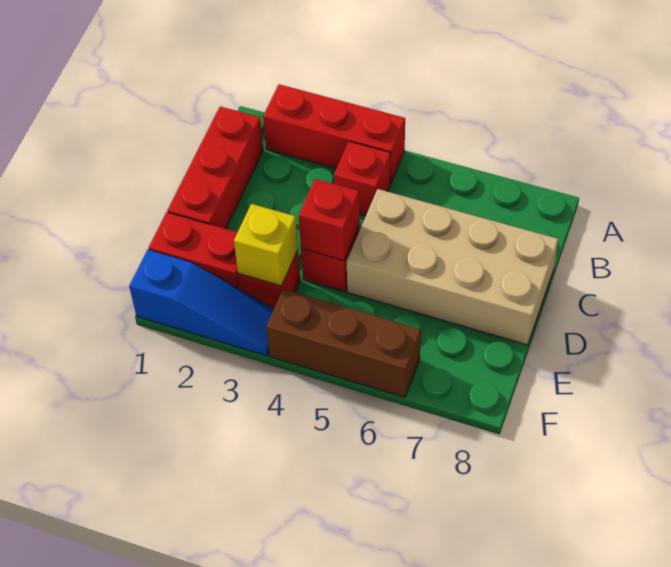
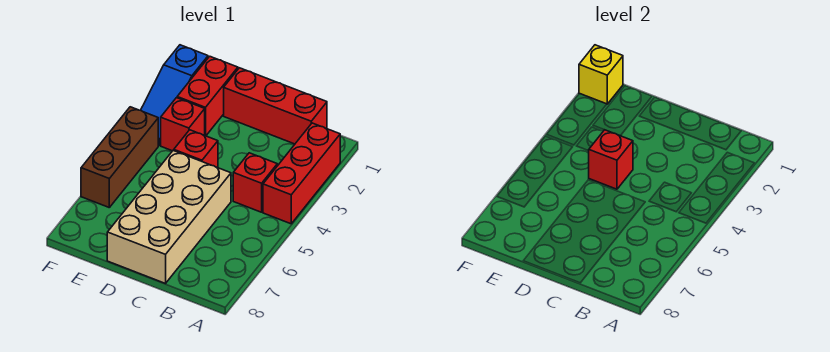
yellow 1x1 brick [234,204,298,286] -> yellow 1x1 brick moved to [579,45,623,104]

